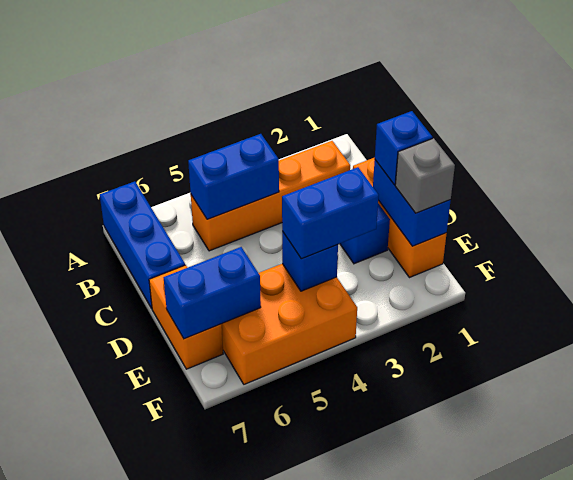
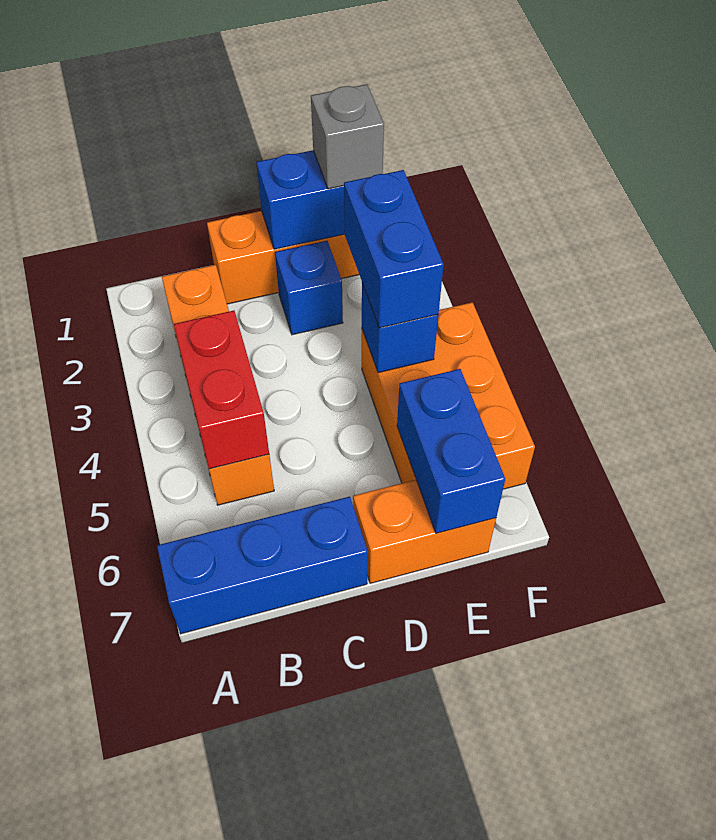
blue 1x2 brick [188,134,279,219] -> red 1x2 brick [174,311,269,469]
blue 1x1 brick [375,111,433,185] -> none

